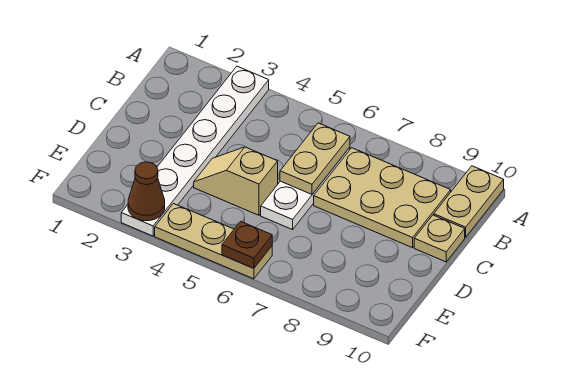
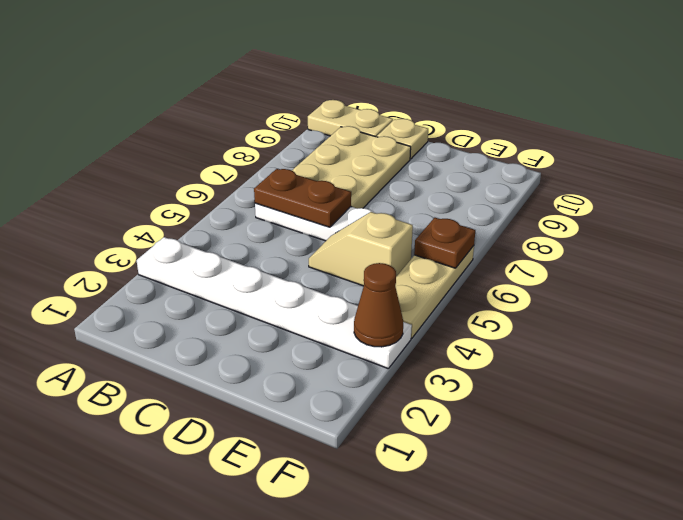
tan 1x2 plate [280,123,350,194] -> brown 1x2 plate [254,169,351,227]
tan 1x2 slope [194,147,278,215] -> tan 1x2 slope turned to [309,212,413,286]

